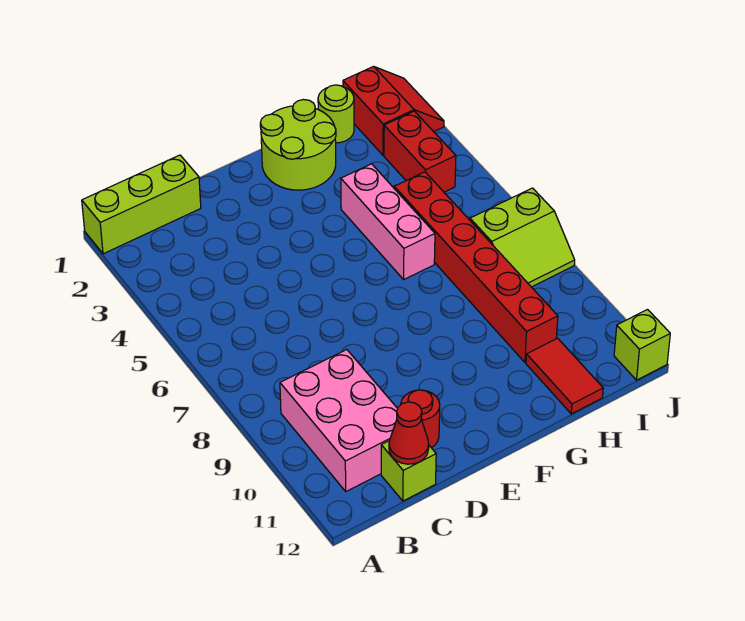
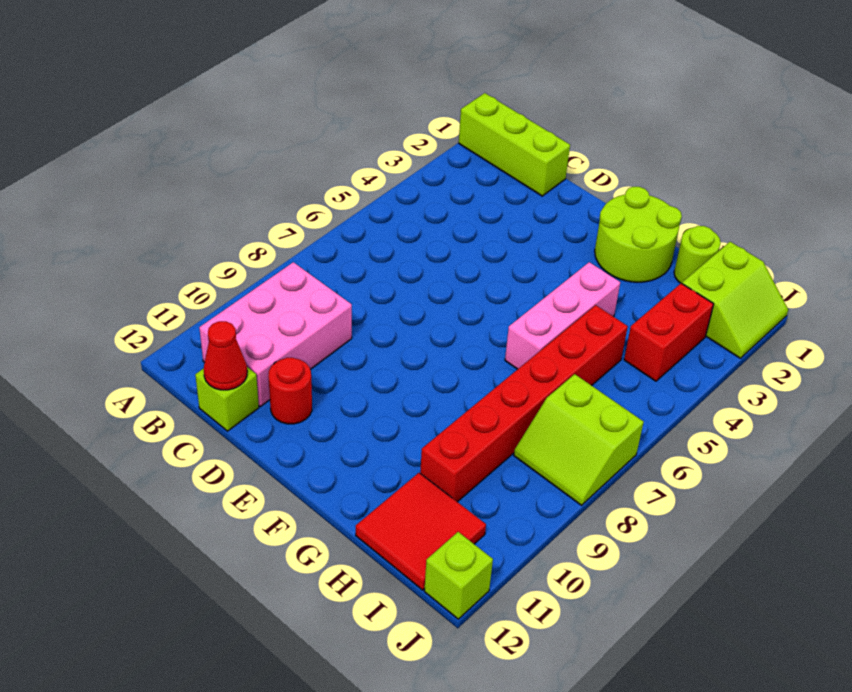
red 1x2 tile [526,338,603,414] -> red 2x2 tile [356,473,486,590]
red 2x2 slope [343,66,444,155] -> lime 2x2 slope [682,242,788,358]

